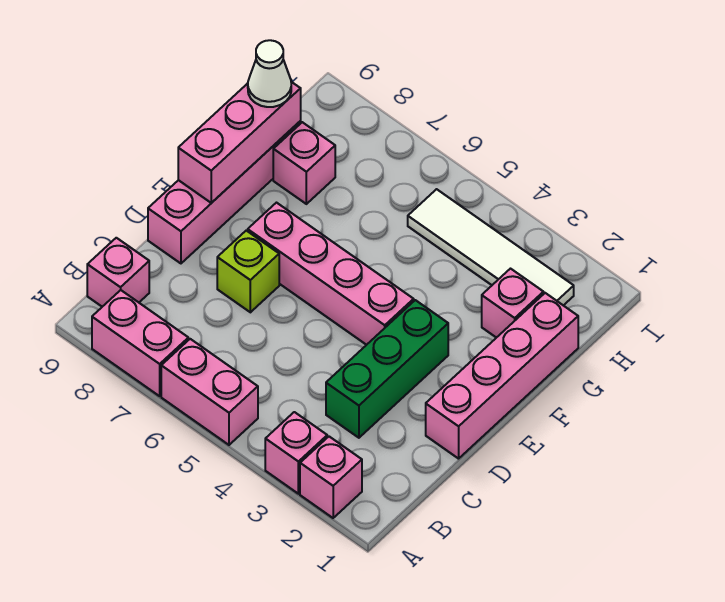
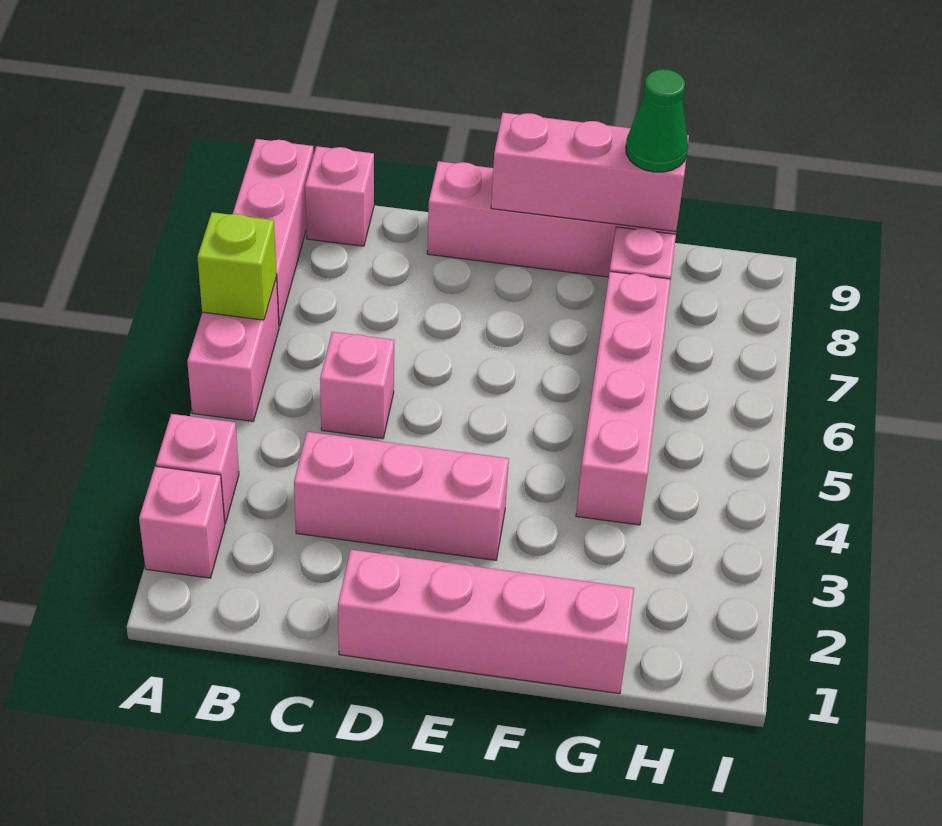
pink 1x2 brick [92,290,188,396] -> pink 1x3 brick [233,139,314,326]
green 1x3 brick [326,300,448,438] -> pink 1x3 brick [294,432,509,560]
lime 1x1 brick [217,231,279,312] -> lime 1x1 brick moved to [198,212,277,320]
pink 1x4 brick [248,203,414,345] -> pink 1x4 brick moved to [576,271,671,525]
pink 1x1 brick [482,269,544,338] -> pink 1x1 brick moved to [320,332,394,439]
white 1x1 cone [248,40,291,107] -> green 1x1 cone [626,69,688,172]
white 1x4 tile [408,189,574,305] -> none

